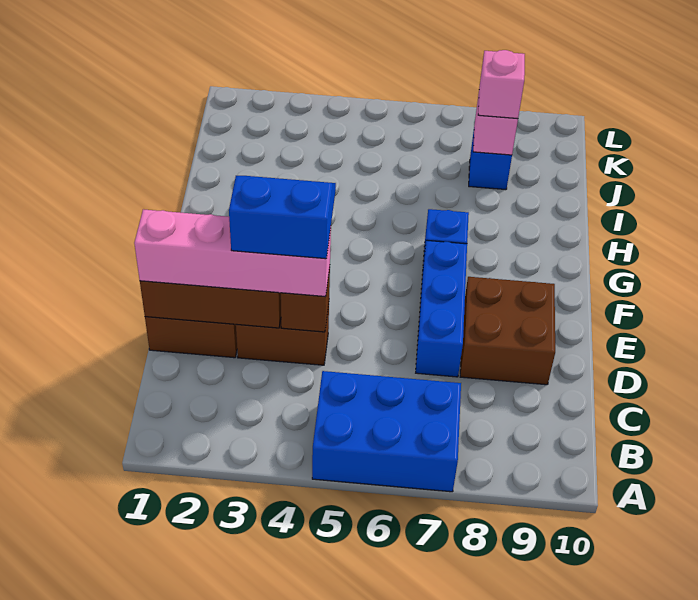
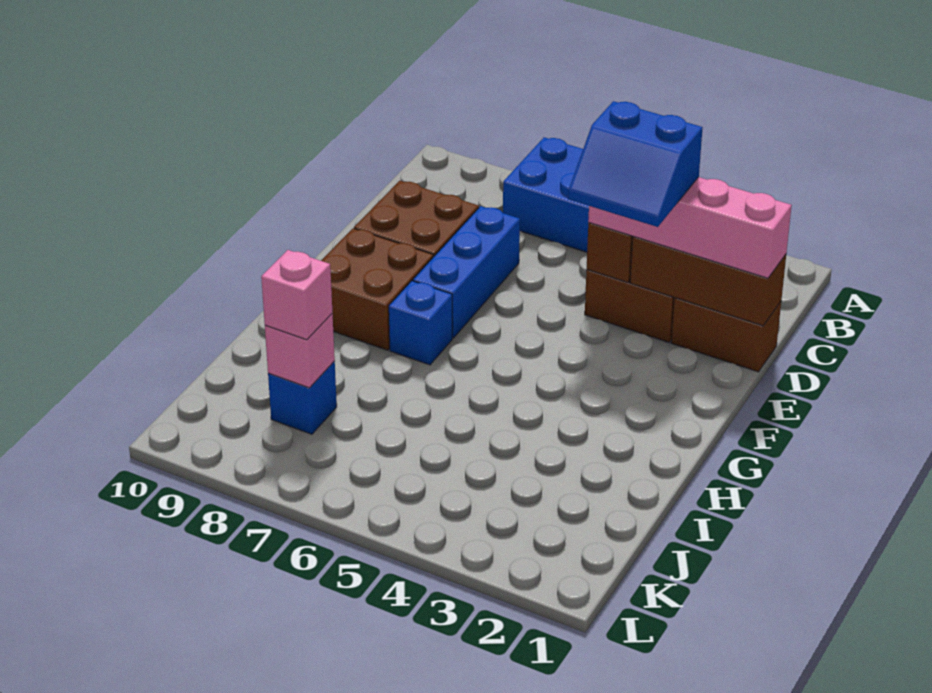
none -> brown 2x2 brick [321,228,433,350]

